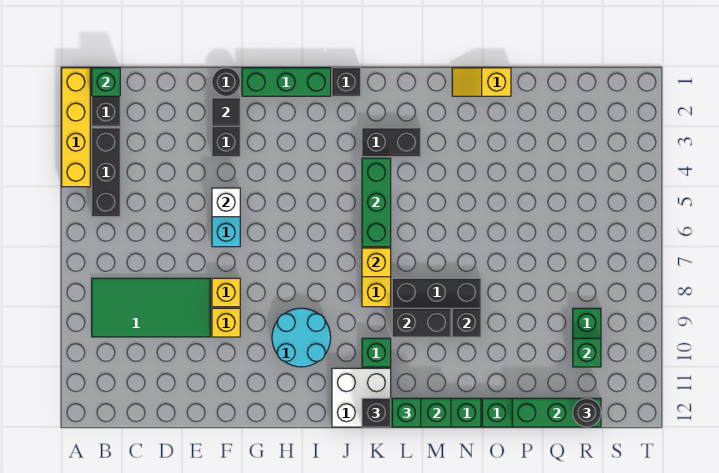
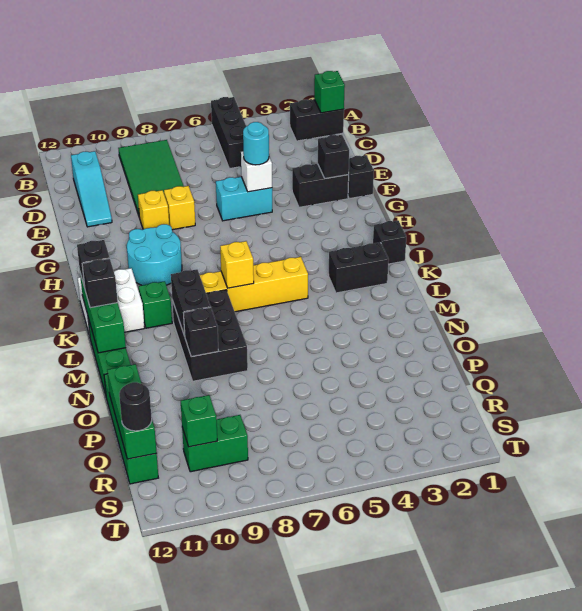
yellow 1x4 brick [62,68,90,187] -> none
black 1x3 brick [92,128,120,217] -> black 1x3 brick turned to [211,97,246,169]
none -> cyan 1x3 slope [71,151,112,227]
black 1x1 round brick [212,68,240,96] -> black 1x1 brick [348,156,374,199]
black 1x1 tile [212,98,240,126] -> black 1x1 brick [318,135,349,178]
none -> cyan 1x1 round brick [243,122,269,165]
green 1x3 brick [242,68,331,96] -> none
black 1x2 brick [362,128,421,157] -> black 1x2 brick turned to [329,242,389,293]
green 1x3 brick [362,158,391,247] -> none
green 1x1 brick [392,398,421,427] -> black 1x1 brick [82,258,118,308]
yellow 1x2 slope [452,68,511,96] -> none

